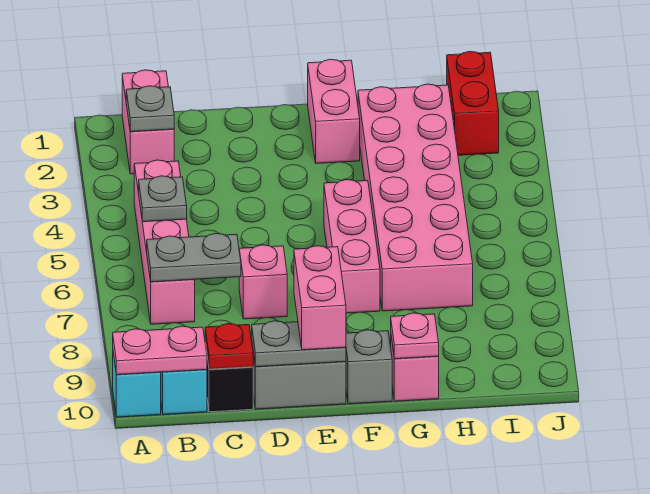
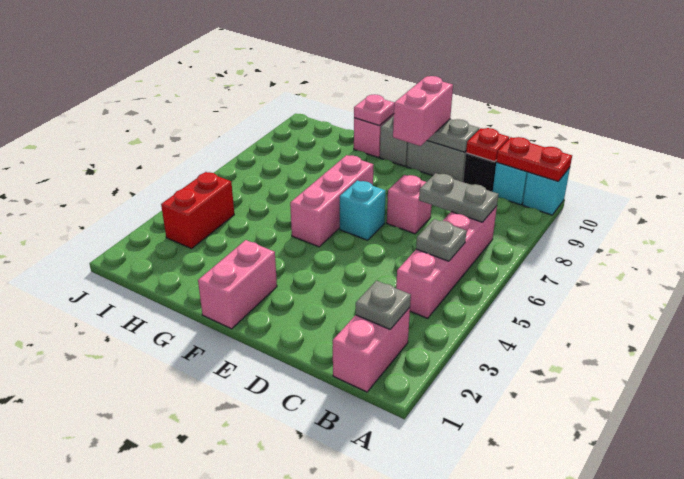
pink 1x2 plate [113,326,207,375] -> red 1x2 plate [496,137,572,181]
none -> cyan 1x1 brick [340,180,386,240]
pink 2x6 brick [358,84,473,311] -> none
red 1x2 brick [447,51,499,155] -> red 1x2 brick moved to [161,172,234,249]

